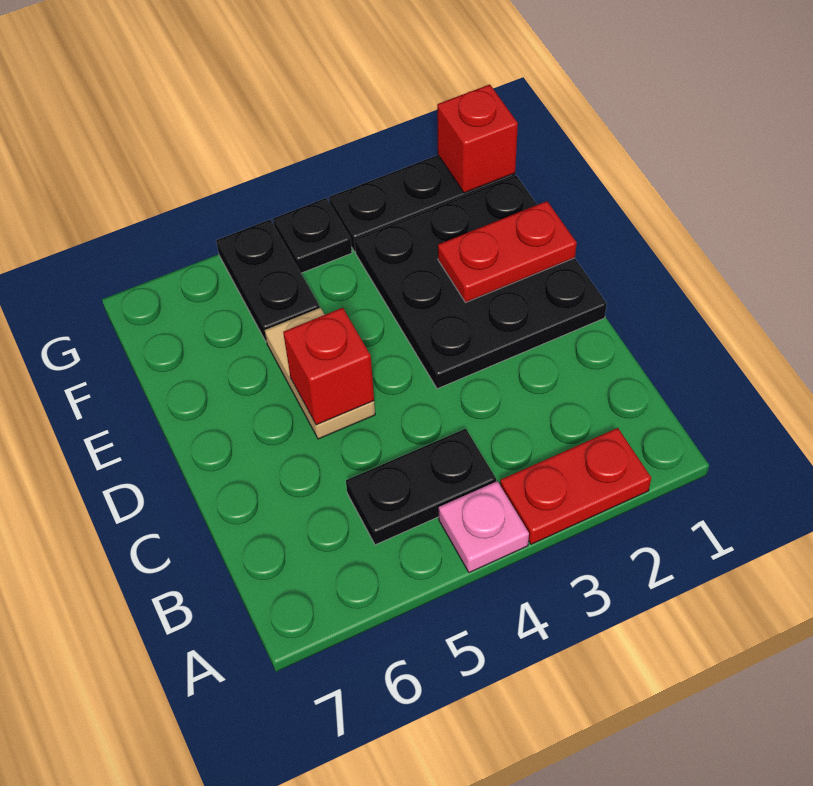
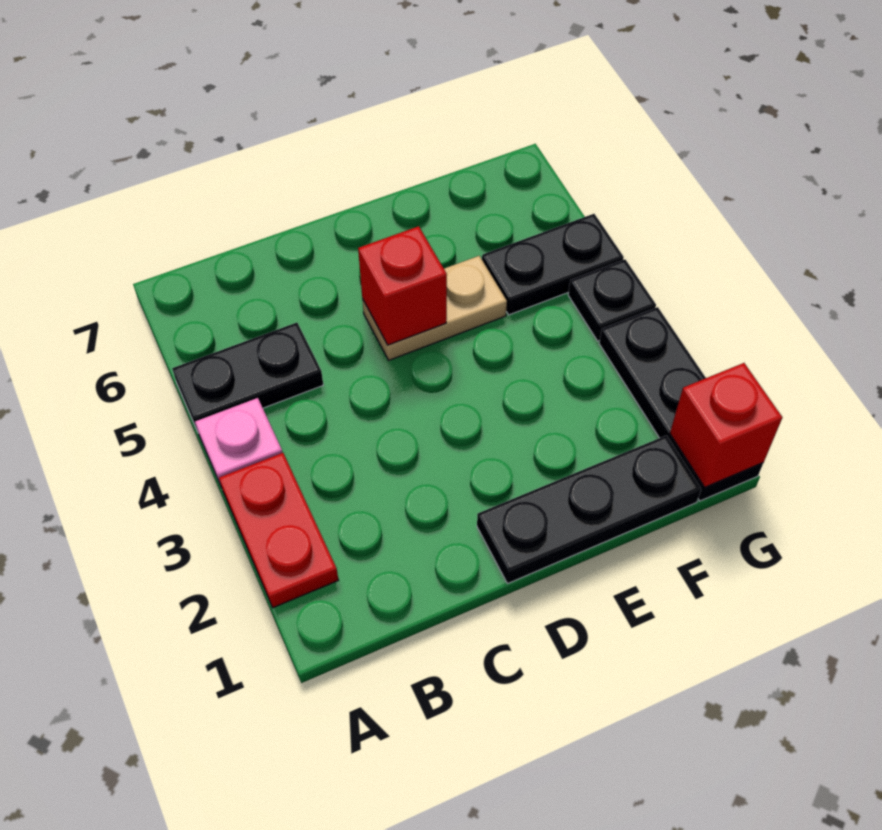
black 1x2 plate [346,429,496,545] -> black 1x2 plate turned to [172,323,323,429]
black 3x3 plate [355,176,607,389] -> black 1x3 plate [477,435,701,584]
red 1x2 plate [438,201,577,302] -> none

